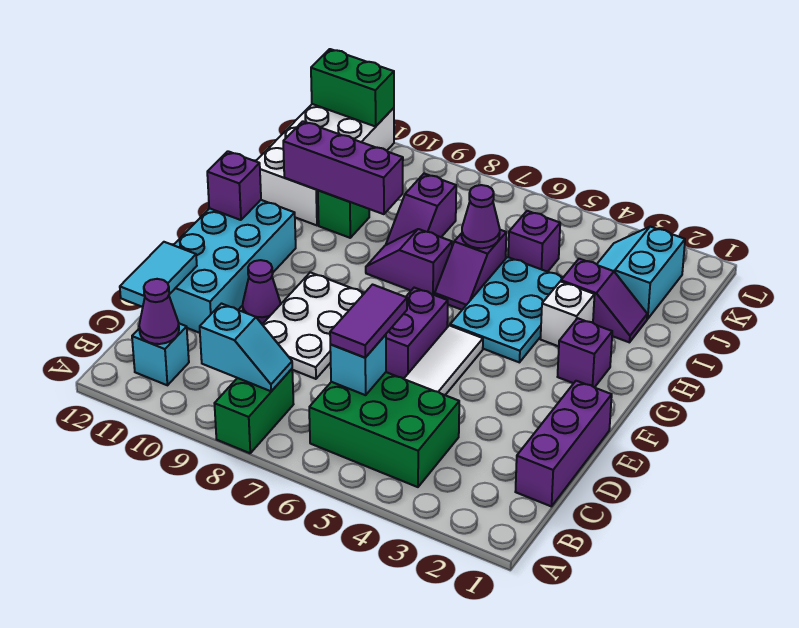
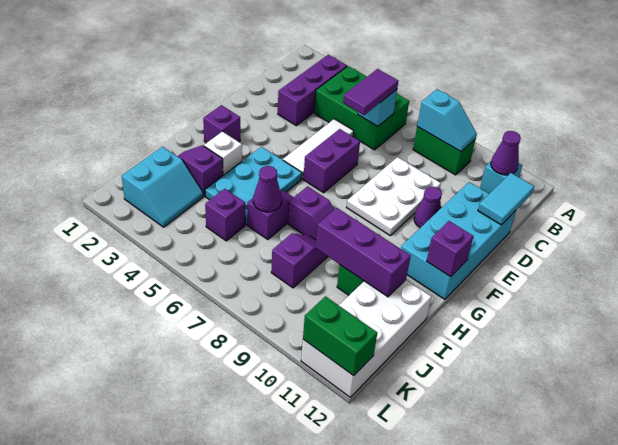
green 1x2 brick [214,369,294,453] -> green 1x2 brick turned to [413,127,476,175]
cyan 1x2 slope [200,304,292,391] -> cyan 1x2 slope turned to [417,89,477,152]
purple 1x3 brick [515,381,612,507] -> purple 1x3 brick moved to [278,55,347,126]

